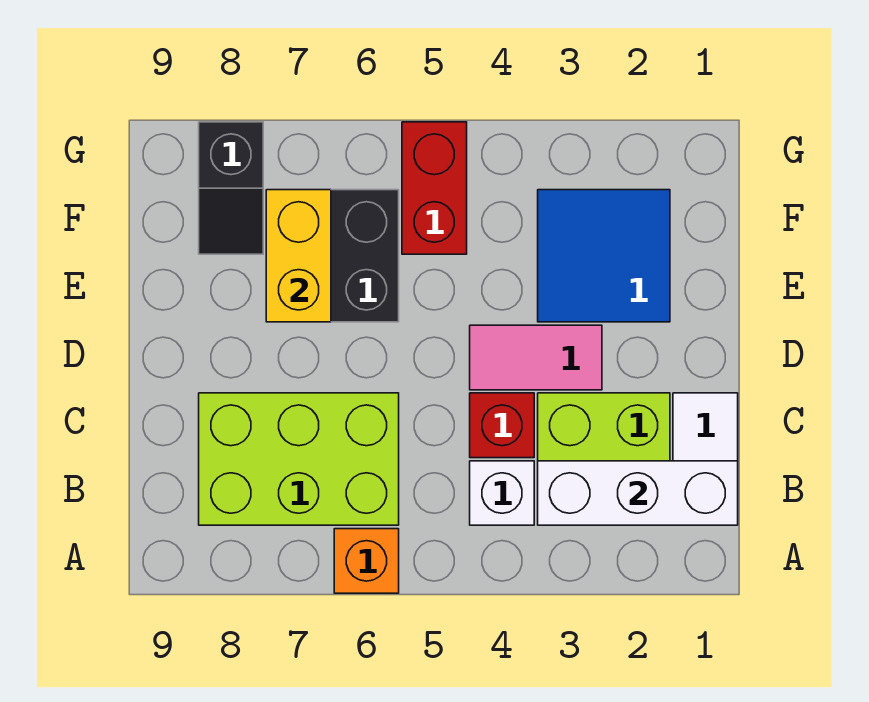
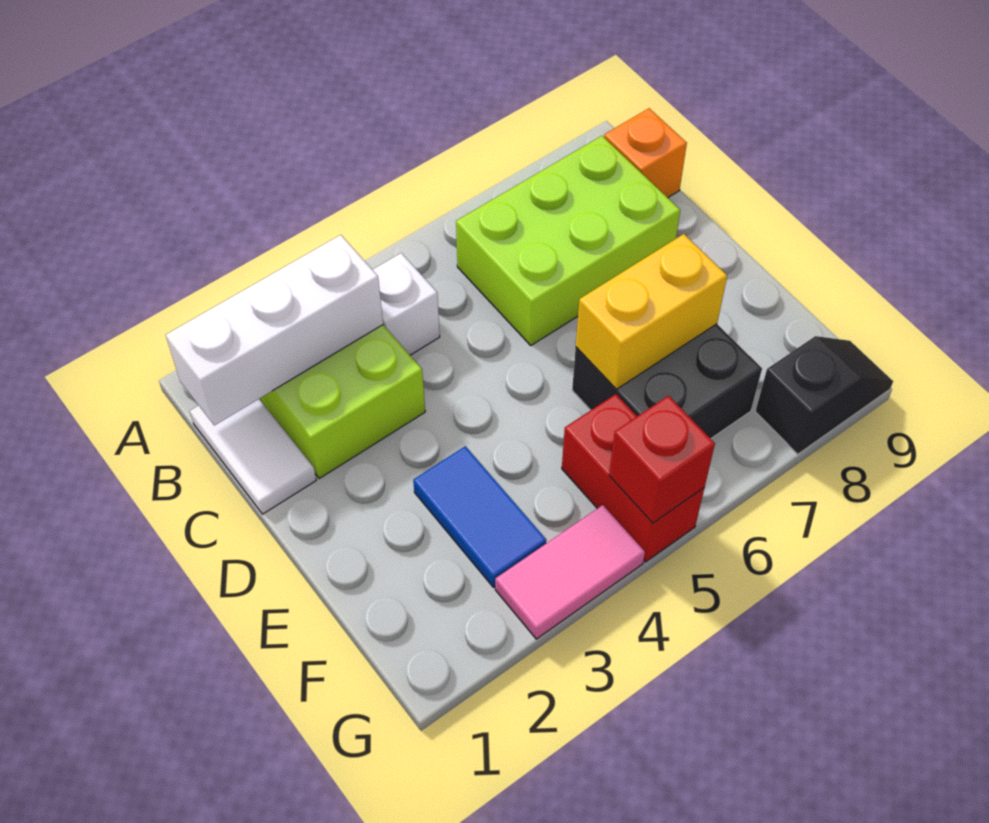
orange 1x1 brick [334,529,399,593] -> orange 1x1 brick moved to [604,108,687,198]
red 1x1 brick [470,393,534,458] -> red 1x1 brick moved to [609,396,715,523]
pink 1x2 tile [470,325,602,390] -> pink 1x2 tile moved to [495,505,645,639]
blue 2x2 tile [538,190,670,322] -> blue 1x2 tile [413,446,546,587]
yellow 1x2 brick [266,190,331,322] -> yellow 1x2 brick turned to [576,234,727,389]
black 1x2 slope [199,122,263,254] -> black 1x2 slope turned to [755,336,893,454]

